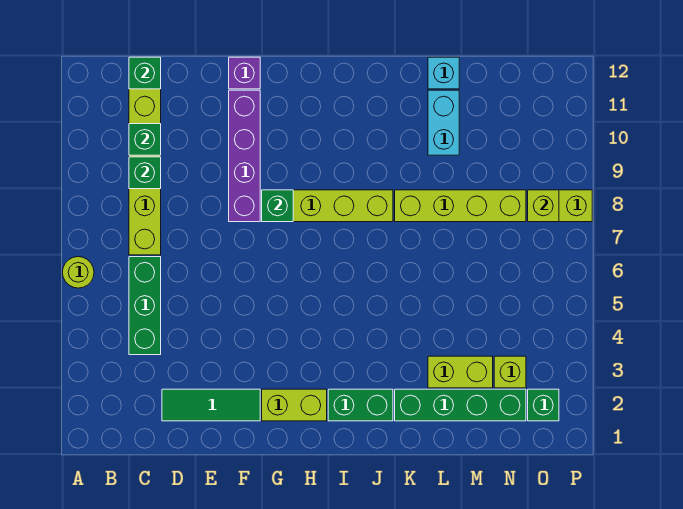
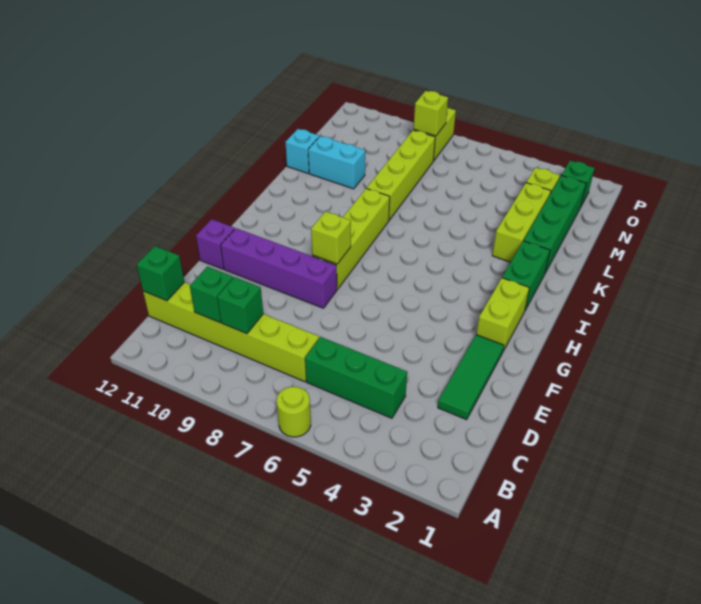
green 1x1 brick [262,190,293,222] -> lime 1x1 brick [311,212,351,264]
lime 1x2 brick [428,356,493,388] -> lime 1x3 brick [492,183,551,262]

